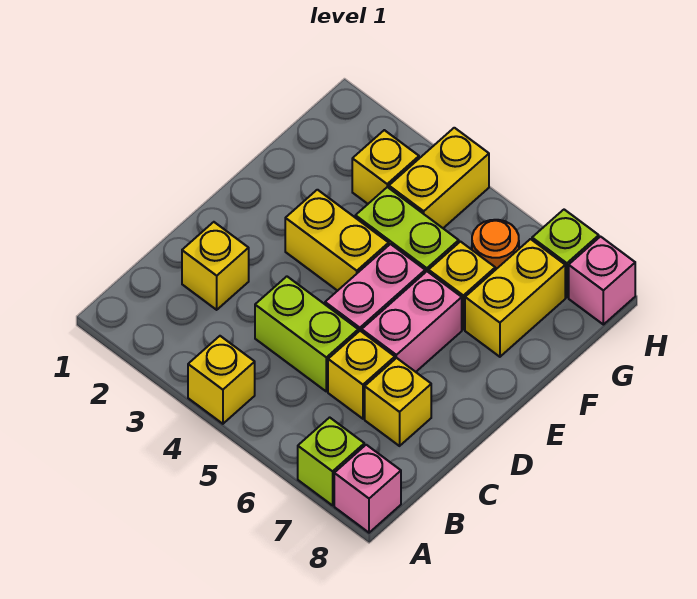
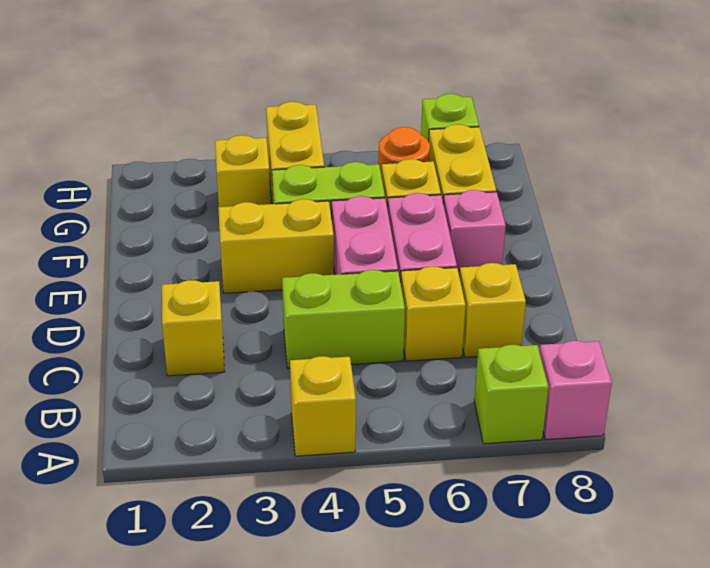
pink 1x1 brick [569,237,635,325] -> pink 1x1 brick moved to [443,190,506,276]

